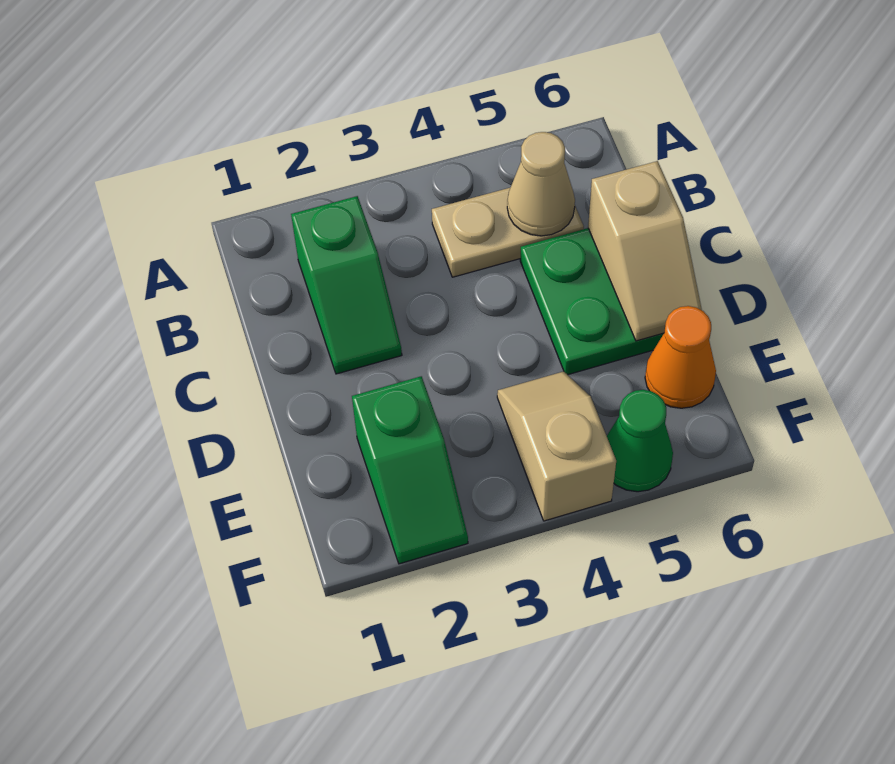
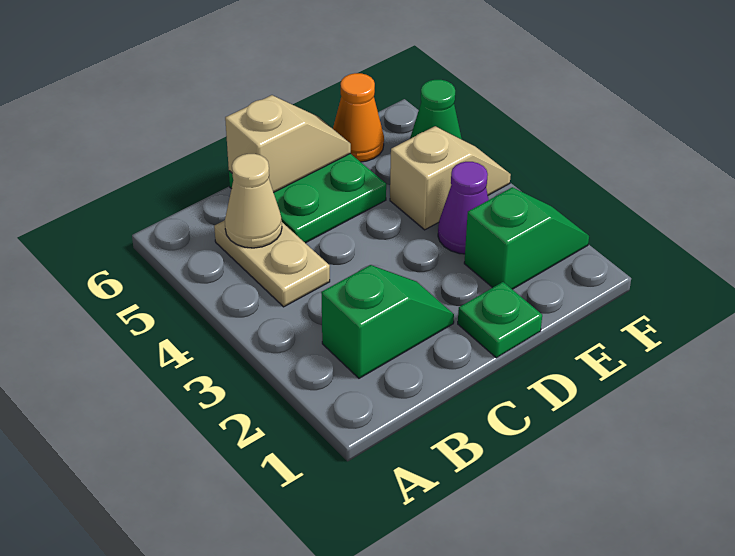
none -> green 1x1 plate [458,282,542,358]
none -> purple 1x1 cone [438,162,489,254]
tan 1x2 slope [497,371,616,521] -> tan 1x2 slope turned to [390,126,511,230]

